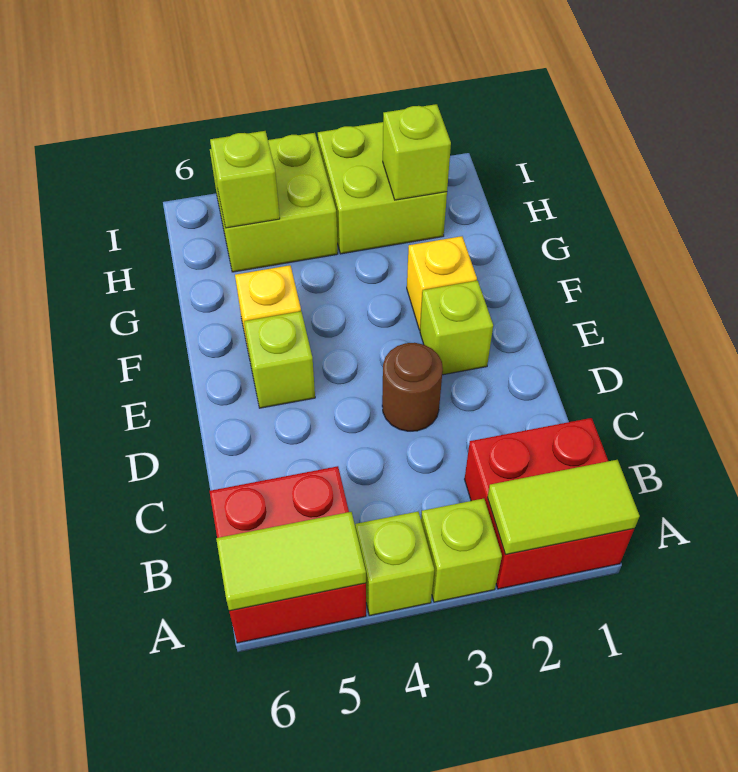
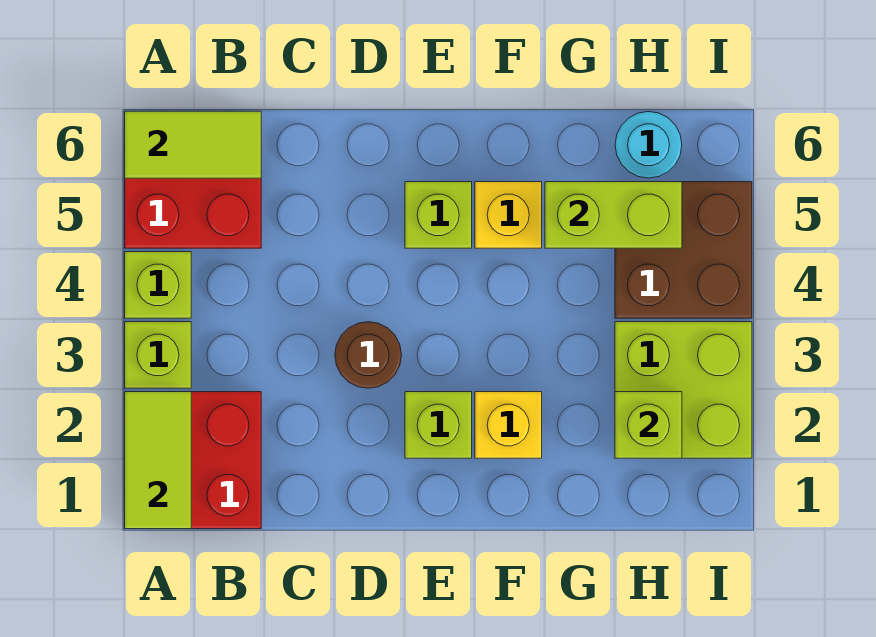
lime 1x2 tile [216,512,366,611] -> lime 1x2 tile turned to [125,111,261,178]
lime 2x2 brick [210,133,338,272] -> brown 2x2 brick [615,182,752,318]
lime 1x1 brick [210,131,280,228] -> lime 1x2 brick [545,182,682,248]
none -> cyan 1x1 round brick [615,112,682,178]

